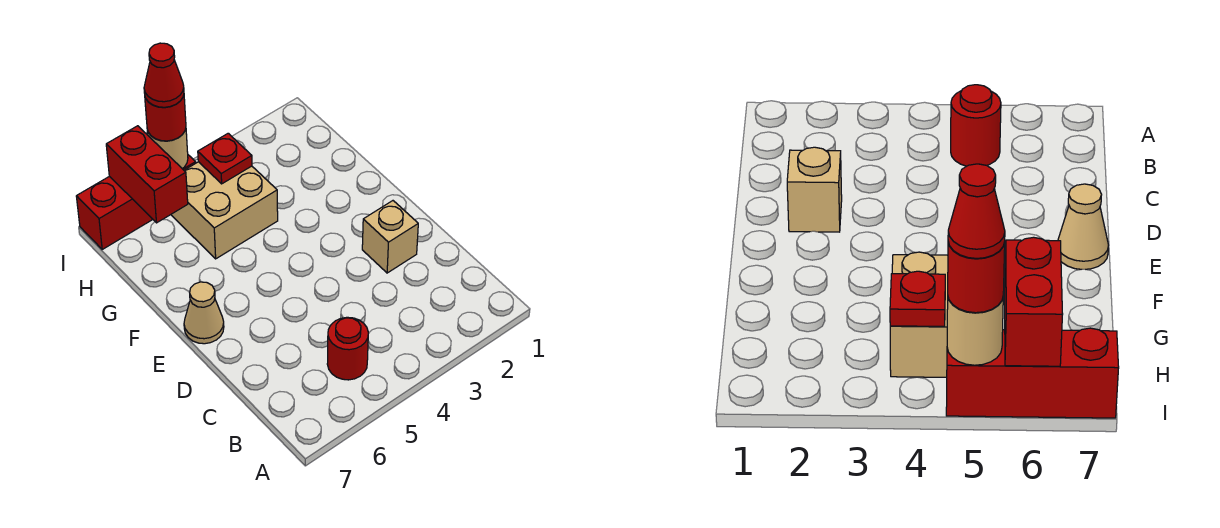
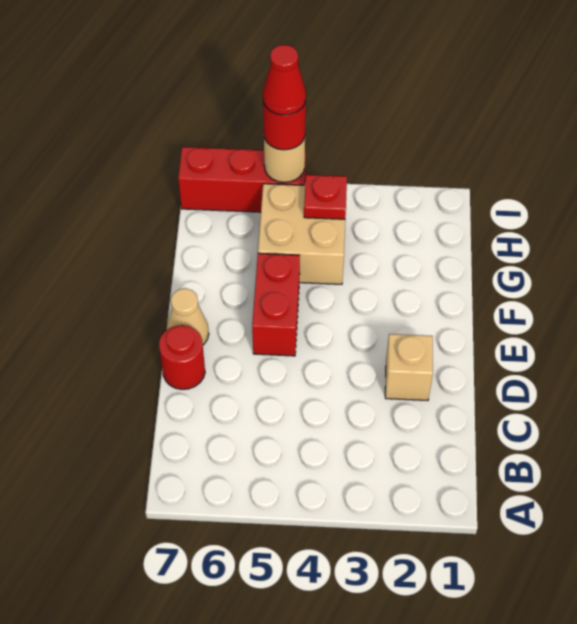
red 1x1 round brick [327,317,368,380] -> red 1x1 round brick moved to [159,325,205,389]
red 1x2 brick [106,126,188,223] -> red 1x2 brick moved to [252,253,300,356]

